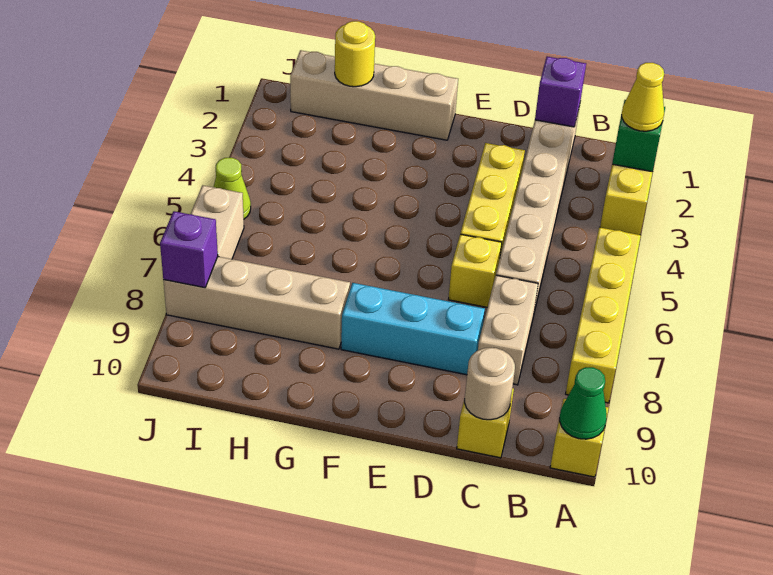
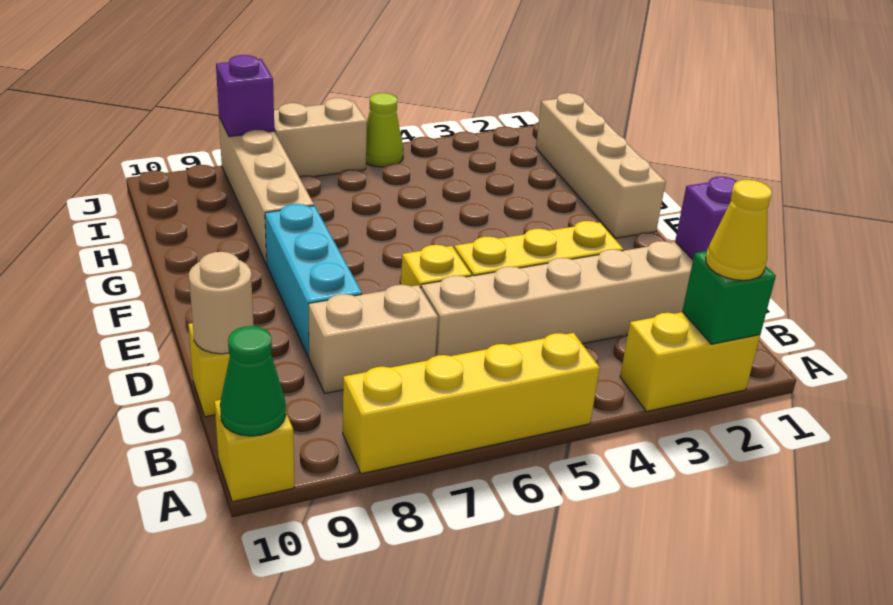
yellow 1x1 round brick [335,21,375,87] -> none

